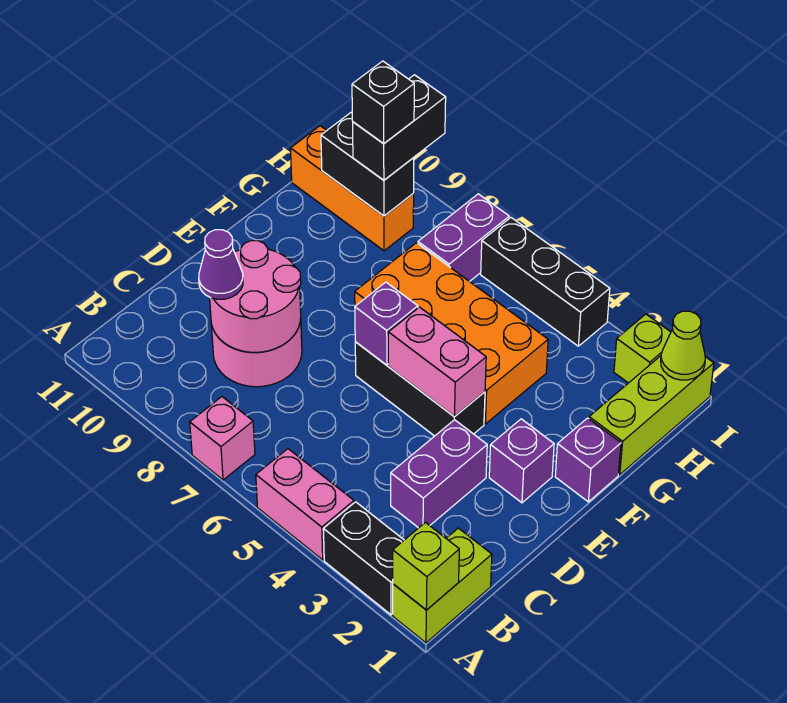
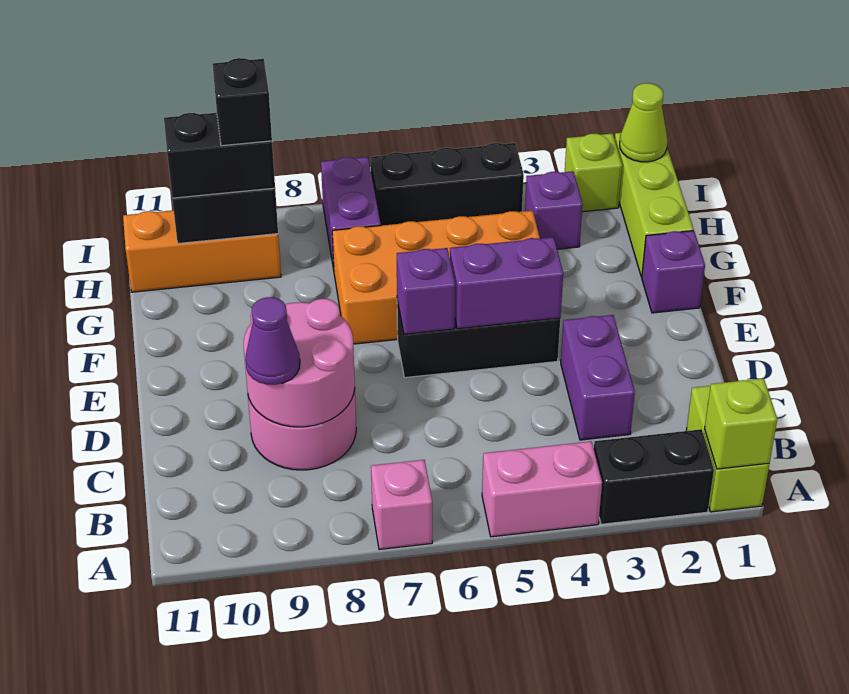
purple 1x1 brick [489,419,554,503] -> purple 1x1 brick moved to [525,171,583,249]
pink 1x2 brick [388,307,486,417] -> purple 1x2 brick [450,237,563,329]
black 1x2 brick [353,75,446,180] -> black 1x2 brick turned to [164,113,275,198]

